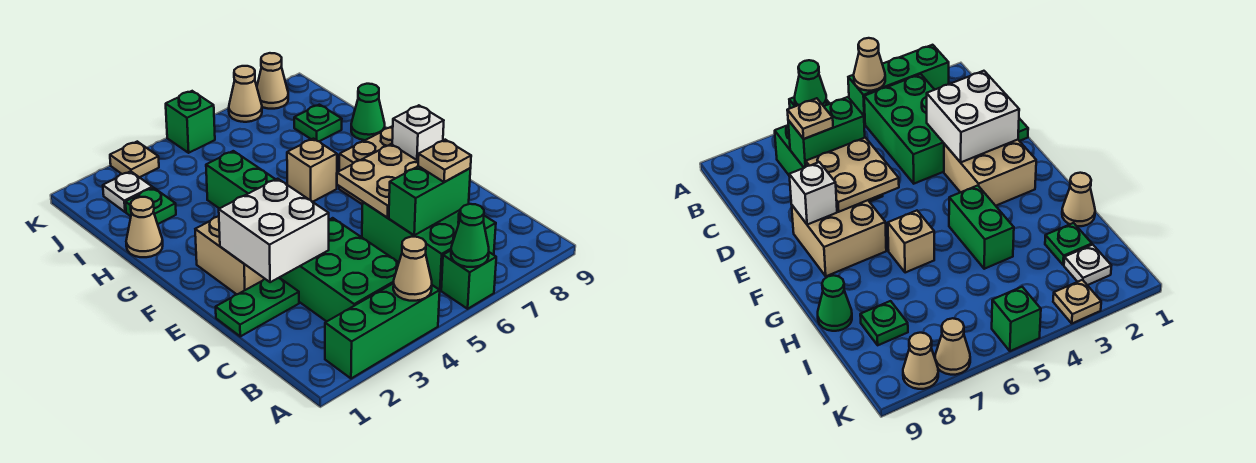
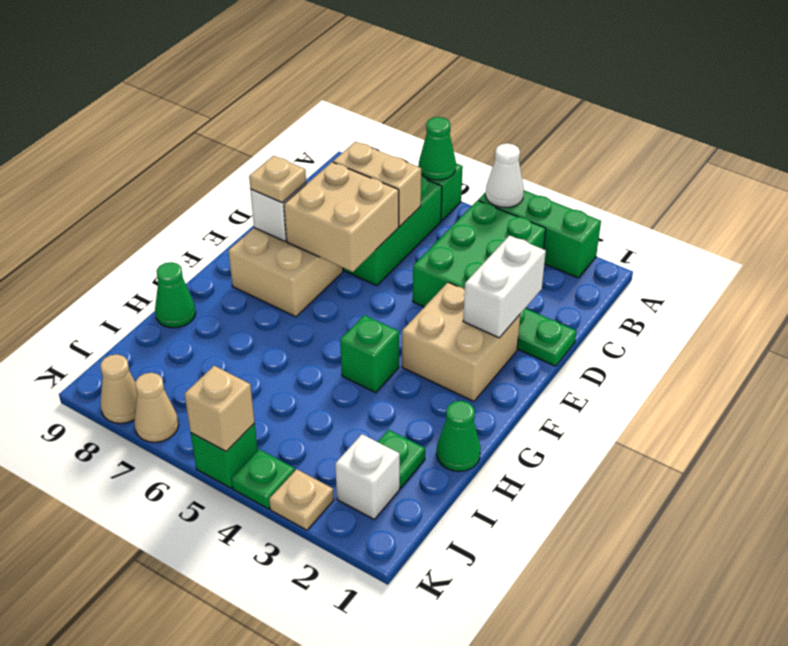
tan 1x1 cone [393,237,432,301] -> white 1x1 cone [486,143,524,208]
green 1x2 brick [389,166,471,235] -> tan 1x2 brick [333,142,421,227]
tan 1x1 plate [418,140,471,182] -> tan 1x1 plate moved to [249,156,306,203]
white 2x2 brick [219,179,329,282] -> white 1x2 brick [463,235,546,338]
tan 2x2 plate [337,144,418,218] -> tan 2x2 brick [284,162,399,272]
green 1x2 brick [206,151,275,209] -> green 1x1 brick [340,315,399,393]
tan 1x1 brick [287,139,337,202] -> tan 1x1 brick moved to [185,366,255,451]
tan 1x1 cone [126,197,163,257] -> green 1x1 cone [437,401,481,471]
green 1x1 plate [294,105,342,141] -> green 1x1 plate moved to [231,449,295,509]
white 1x1 plate [103,171,152,212] -> white 1x1 brick [335,434,400,519]

